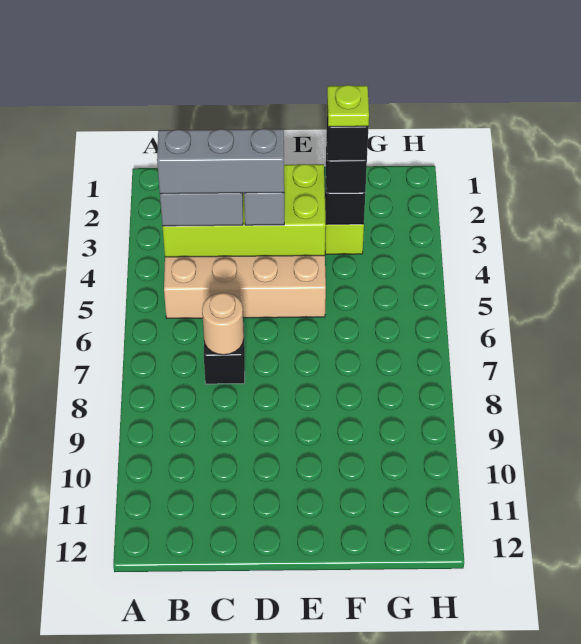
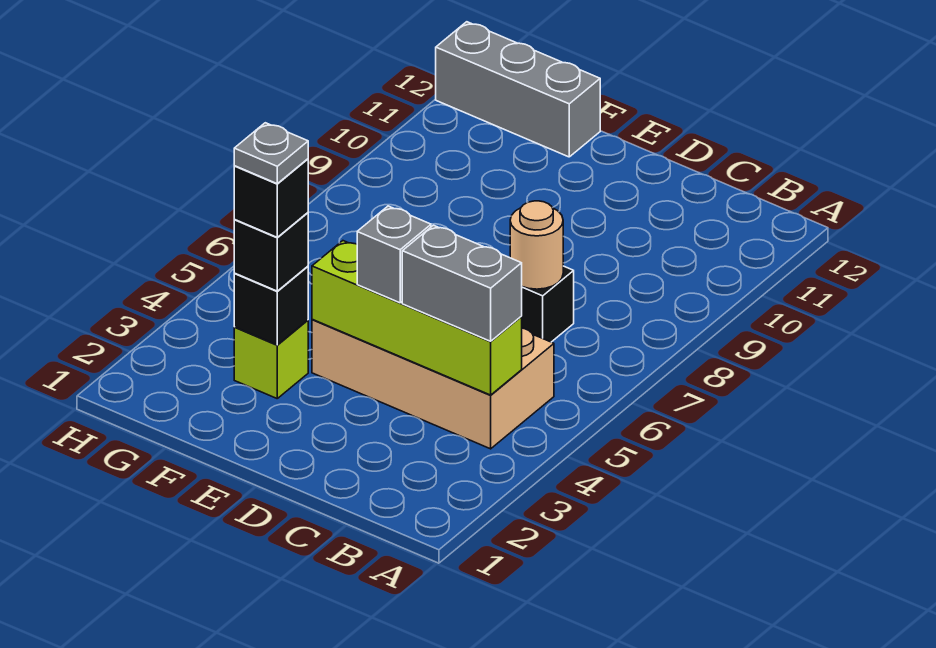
lime 2x4 brick [163,164,326,257] -> lime 1x4 brick [312,241,522,395]
grey 1x3 brick [157,129,284,194] -> grey 1x3 brick moved to [436,22,600,157]
lime 1x1 plate [327,85,369,127] -> grey 1x1 plate [234,123,308,184]

